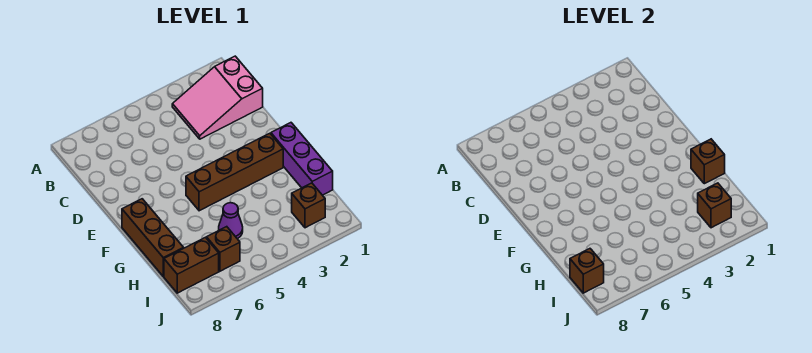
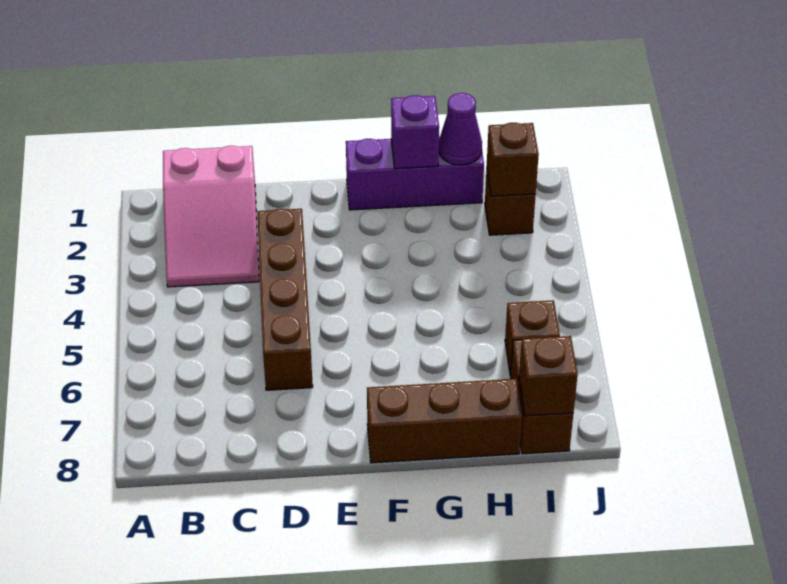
brown 1x4 brick [186,133,283,211] -> brown 1x4 brick moved to [257,209,313,390]
brown 1x1 brick [691,139,725,184] -> purple 1x1 brick [391,95,439,169]
purple 1x1 cone [219,203,243,239] -> purple 1x1 cone moved to [439,93,482,165]

